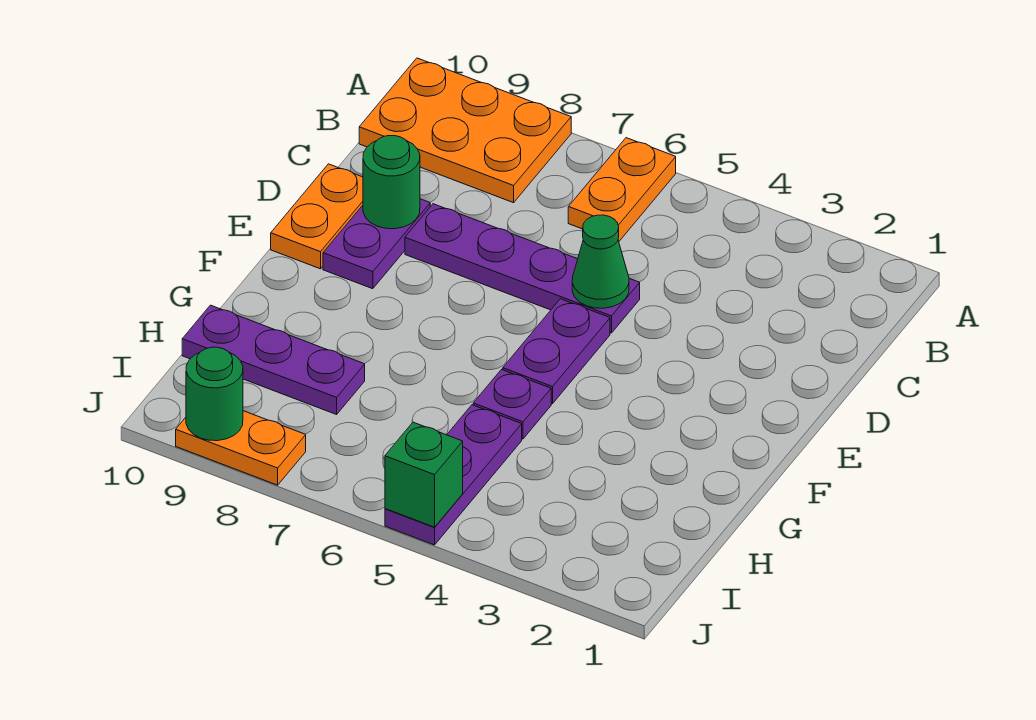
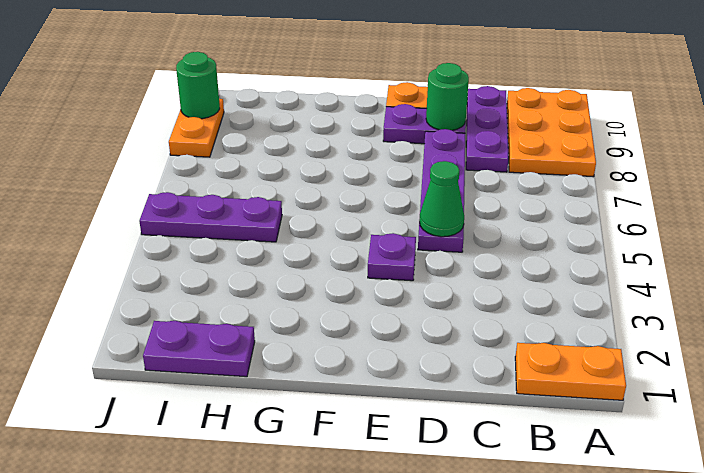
orange 1x2 plate [568,138,676,241] -> orange 1x2 plate moved to [515,343,626,400]
purple 1x2 plate [503,299,610,404] -> purple 1x2 plate moved to [143,321,255,377]
purple 1x1 plate [473,370,551,439] -> purple 1x1 plate moved to [368,233,416,281]
purple 1x3 plate [182,305,365,414] -> purple 1x3 plate moved to [466,86,509,172]
green 1x1 brick [385,422,463,527] -> none

